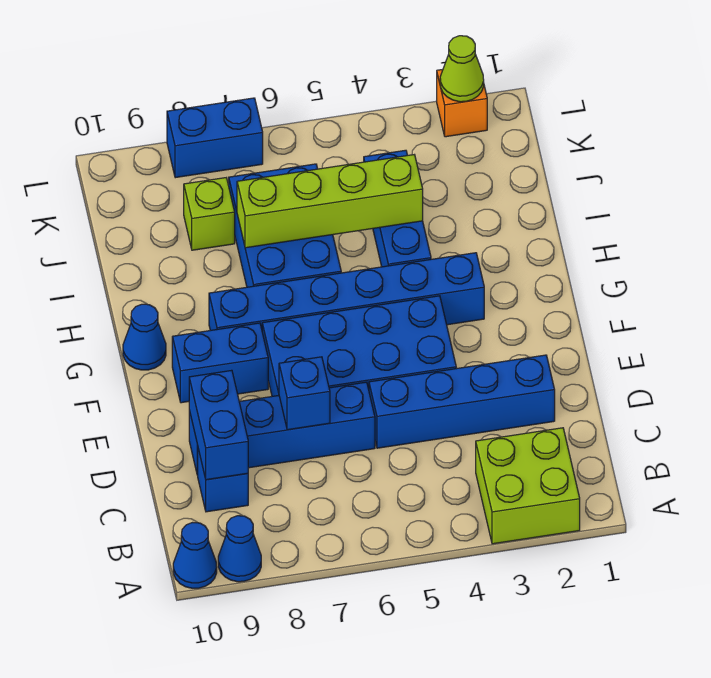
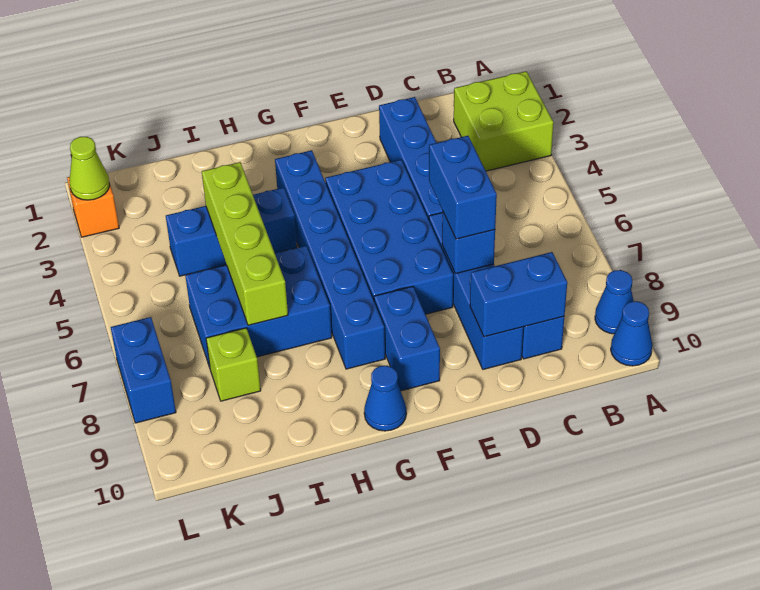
none -> blue 1x2 brick [429,136,497,239]

